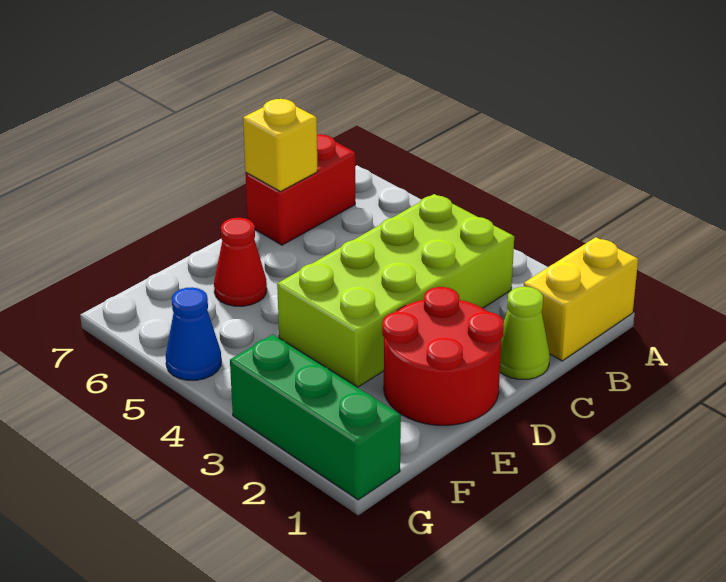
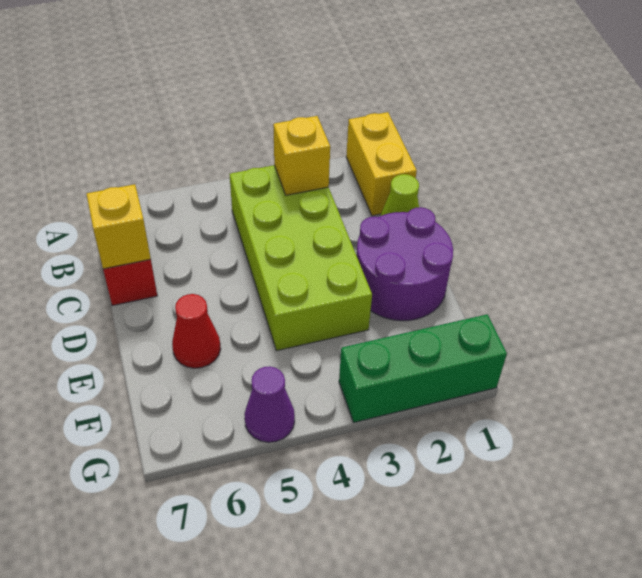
none -> yellow 1x1 brick [273,116,330,195]
red 2x2 round brick [382,287,504,425] -> purple 2x2 round brick [356,207,453,321]
blue 1x1 cone [166,287,221,380] -> purple 1x1 cone [244,366,295,442]

